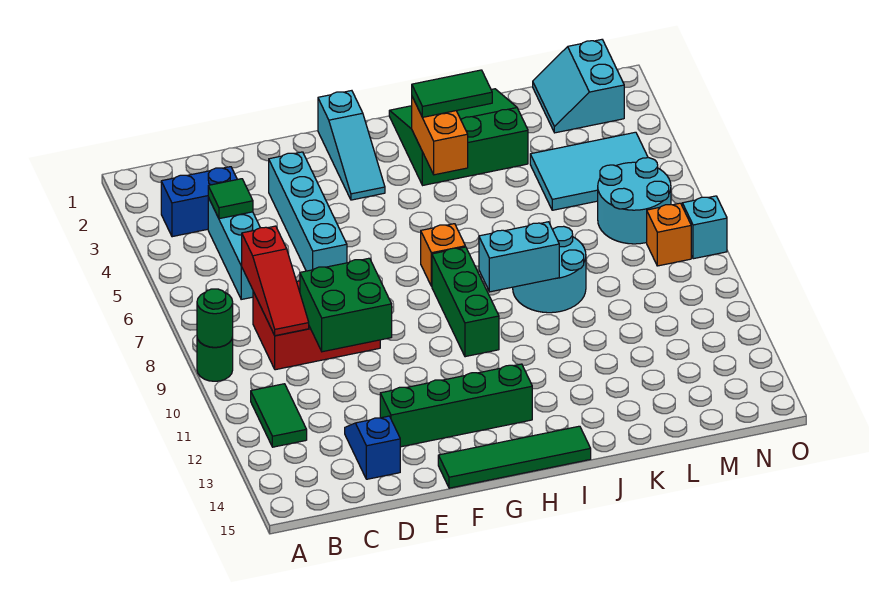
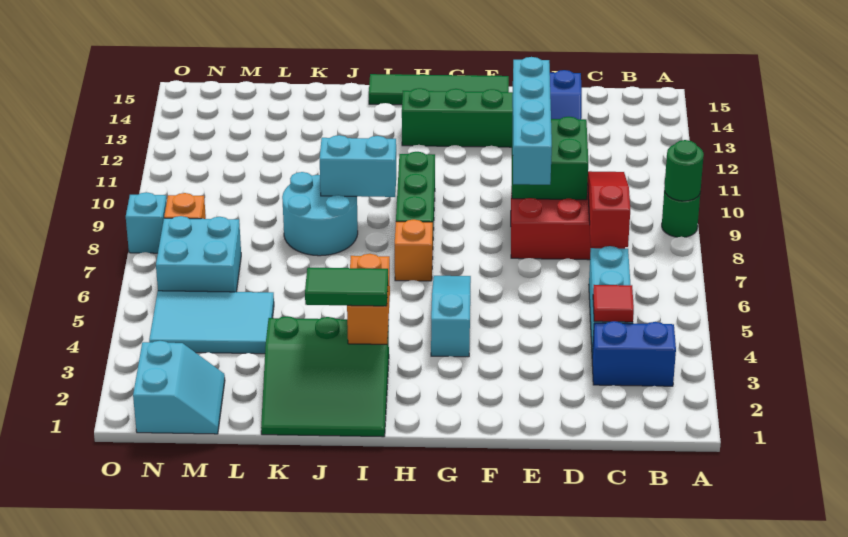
green 1x2 tile [251,384,307,447] -> none
green 1x1 tile [208,179,253,219] -> red 1x1 tile [593,285,634,322]
cyan 1x4 brick [269,152,347,271] -> cyan 1x4 brick moved to [512,57,552,185]
cyan 1x3 slope [318,91,385,200] -> cyan 1x3 slope moved to [431,276,471,357]
cyan 2x2 round brick [598,158,671,244] -> cyan 2x2 brick [156,216,241,292]

